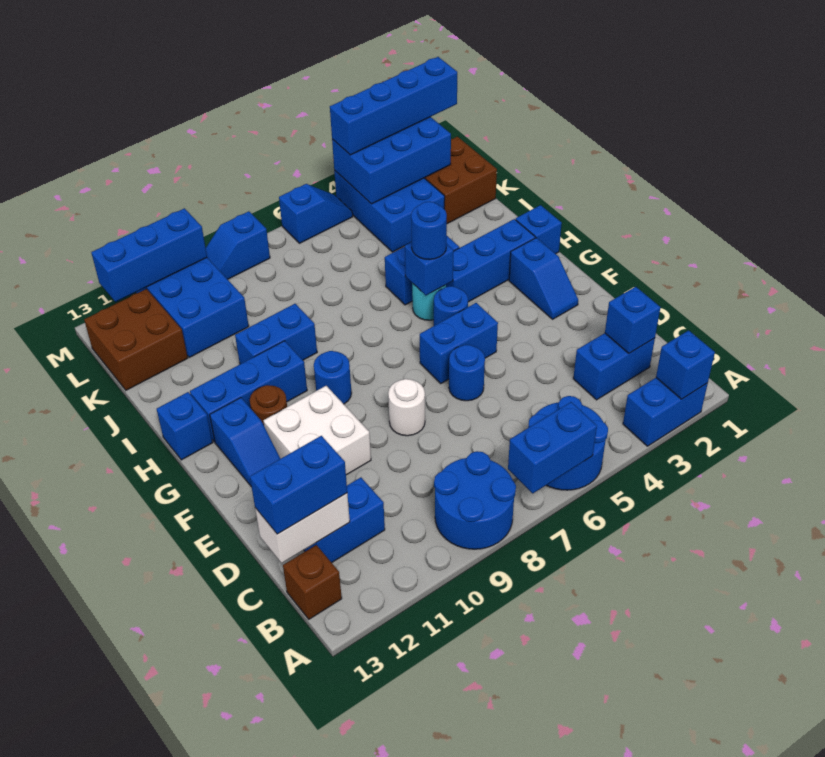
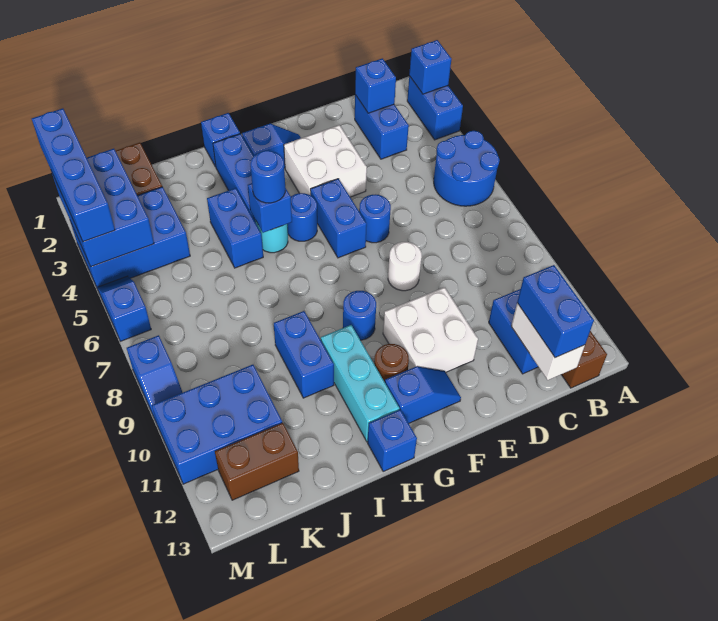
blue 1x2 brick [508,402,597,493] -> none
blue 2x2 round brick [434,451,516,549] -> none
none -> white 2x2 brick [284,125,367,197]
blue 1x3 brick [190,341,307,442] -> cyan 1x3 brick [321,325,400,442]
brown 2x2 brick [84,289,188,390] -> brown 1x2 brick [215,423,299,500]
blue 1x3 brick [91,208,207,302] -> none

